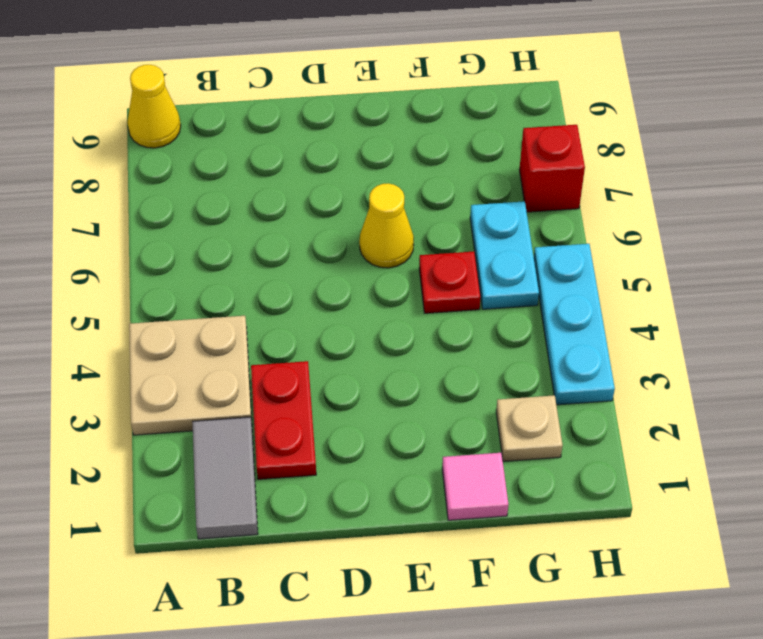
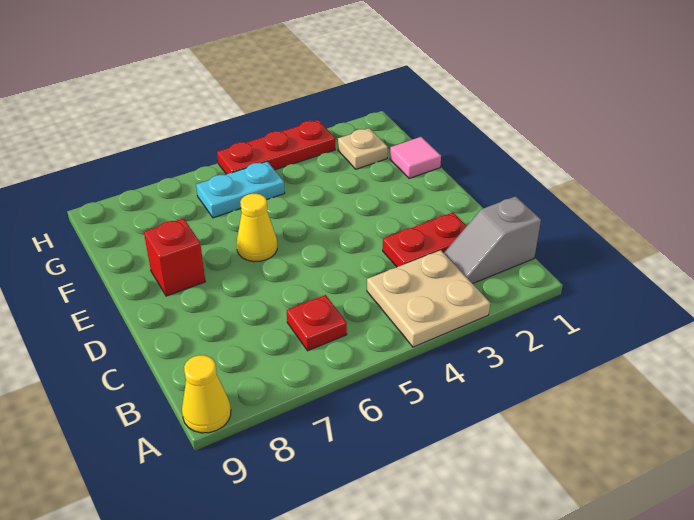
grey 1x2 tile [192,417,258,539] -> grey 1x2 slope [444,196,541,284]
red 1x1 plate [419,251,481,313] -> red 1x1 plate moved to [287,295,347,351]
cyan 1x3 plate [534,244,615,405] -> red 1x3 plate [217,120,335,174]
red 1x1 brick [519,125,585,212] -> red 1x1 brick moved to [144,218,205,296]

